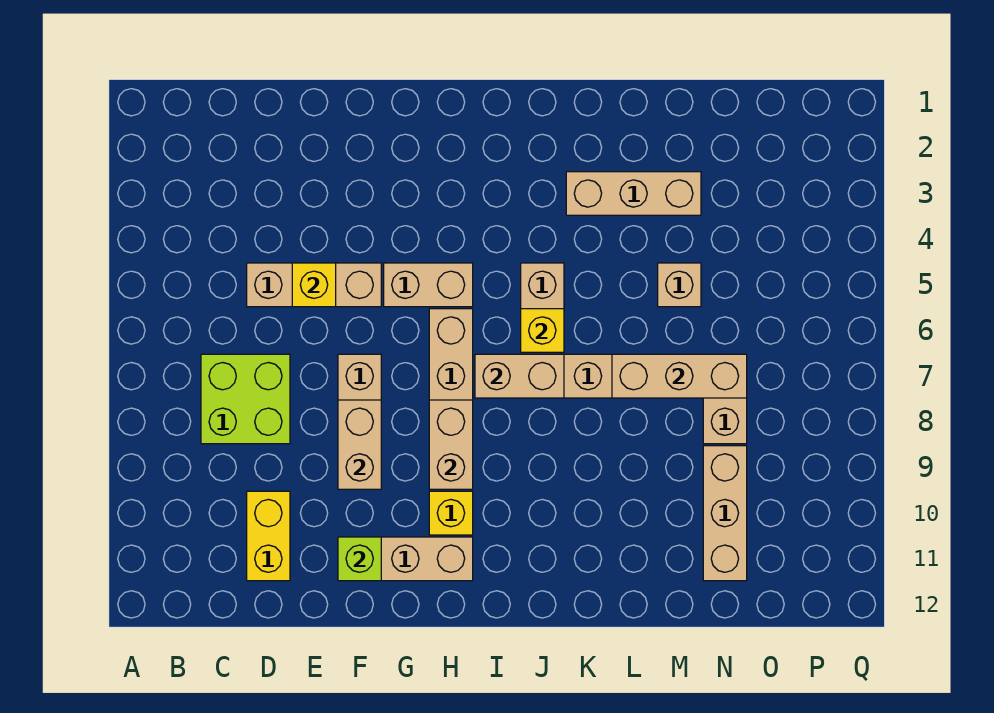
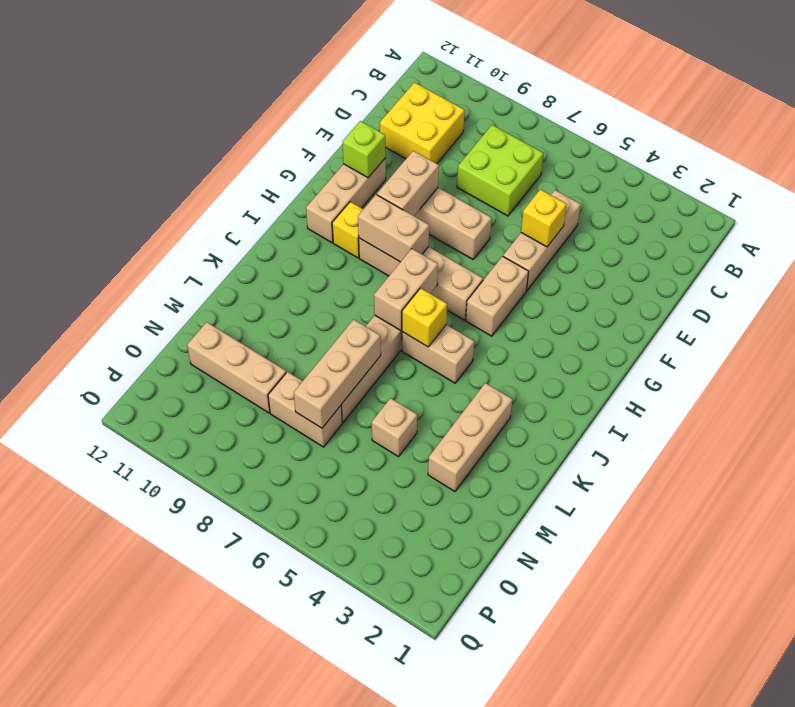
yellow 1x2 brick [247,491,290,581] -> yellow 2x2 brick [380,83,465,164]
tan 1x2 brick [338,400,381,489] -> tan 1x2 brick turned to [377,151,439,216]

